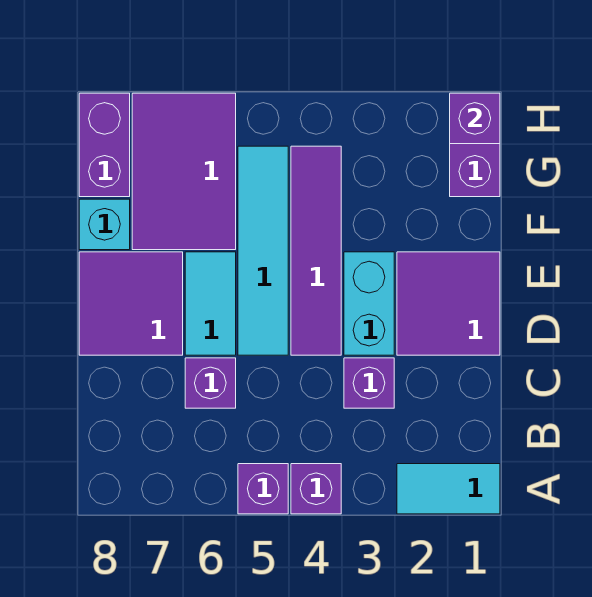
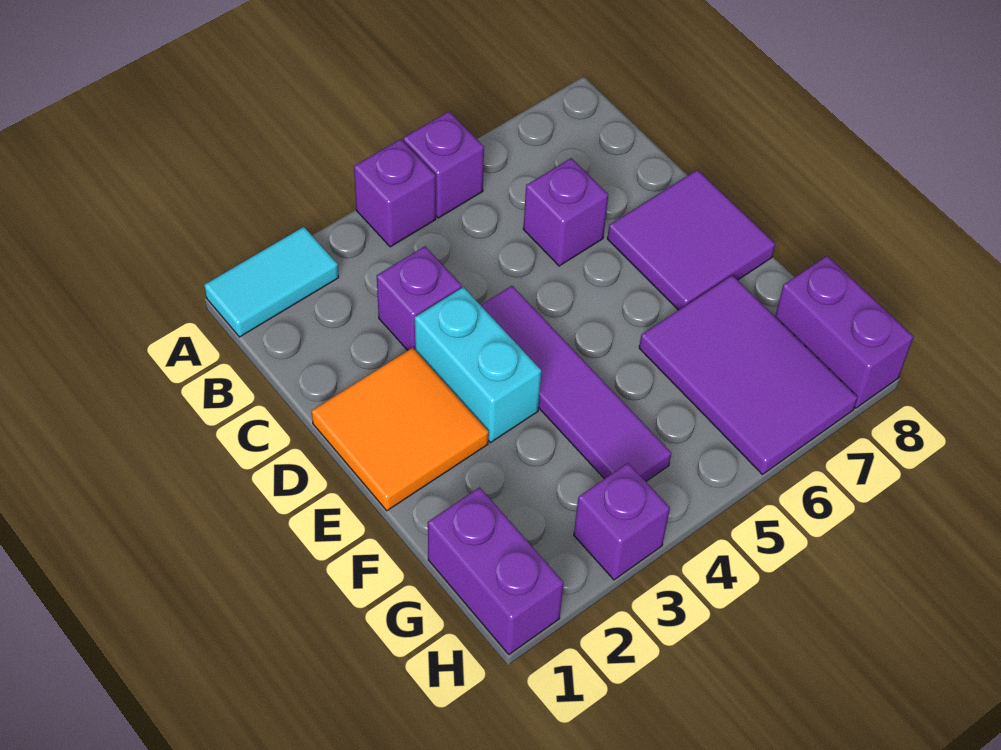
purple 2x2 tile [397,252,500,355] -> orange 2x2 tile [312,348,489,511]
cyan 1x4 tile [238,146,288,355] -> none
cyan 1x2 tile [185,252,236,355] -> none
cyan 1x1 brick [79,199,130,250] -> none
purple 1x1 brick [450,93,500,144] -> purple 1x1 brick moved to [574,463,670,580]

